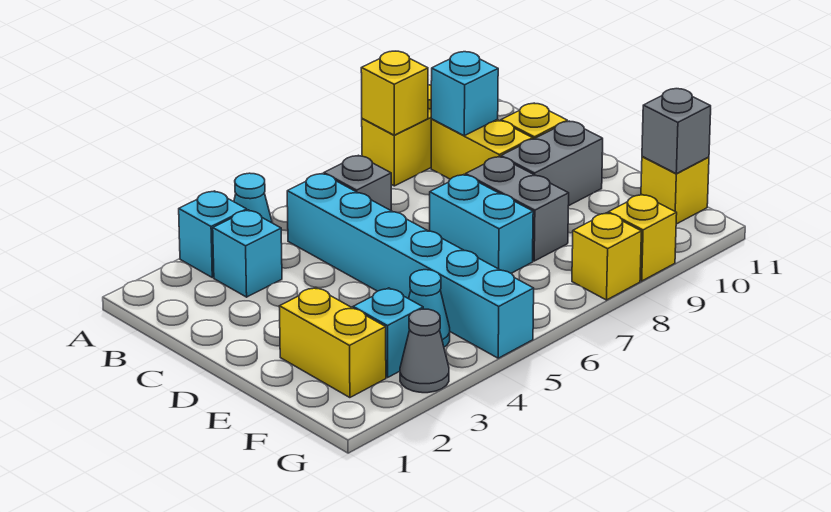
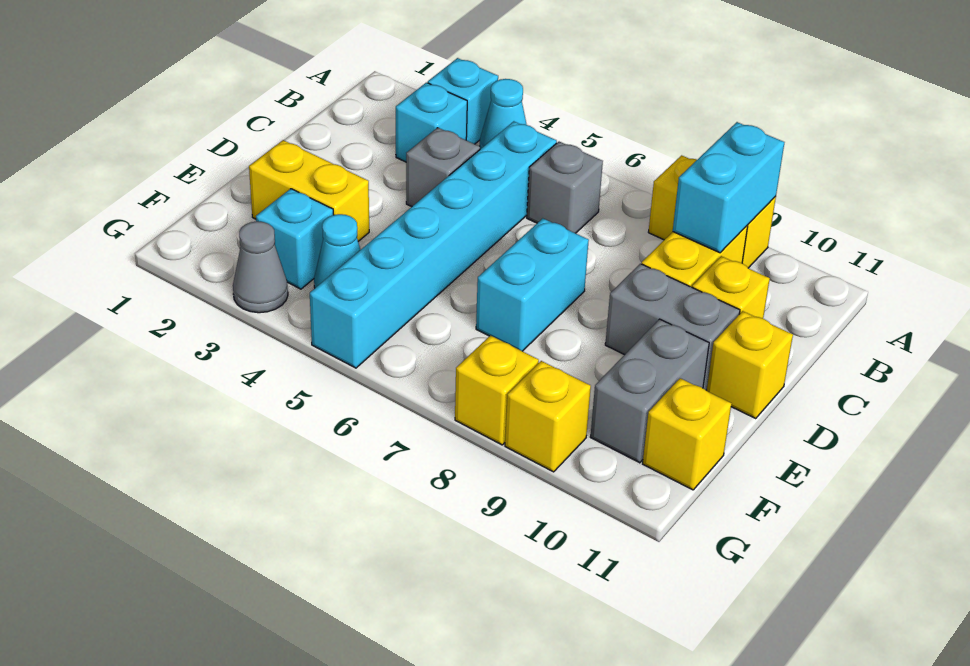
yellow 1x1 brick [361,51,428,135] -> yellow 1x1 brick moved to [707,311,793,419]
cyan 1x1 brick [431,52,498,136] -> cyan 1x2 brick [673,122,784,253]
grey 1x2 brick [466,157,569,261] -> grey 1x2 brick moved to [590,319,709,463]
yellow 1x2 brick [279,287,386,398] -> yellow 1x2 brick turned to [249,140,369,241]
grey 1x1 brick [642,89,711,174] -> grey 1x1 brick moved to [406,128,480,207]

